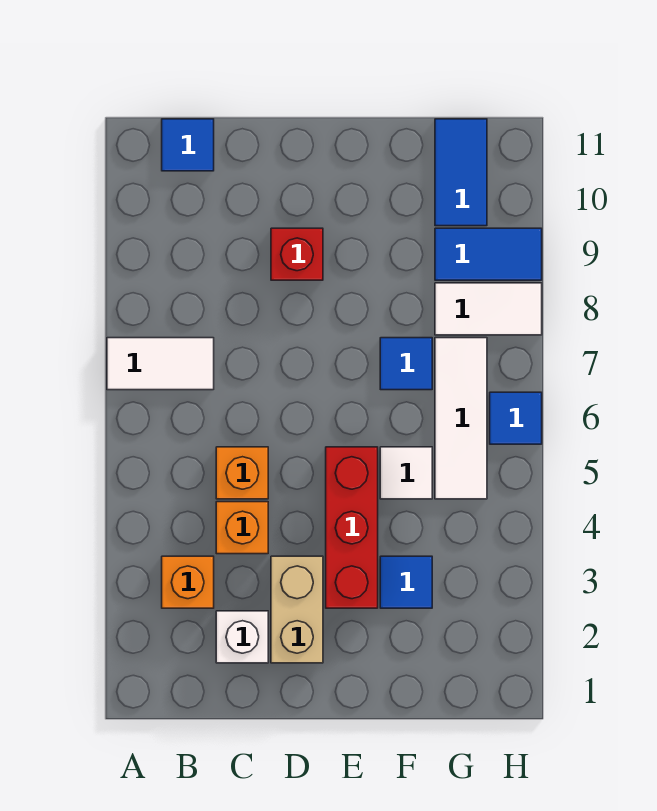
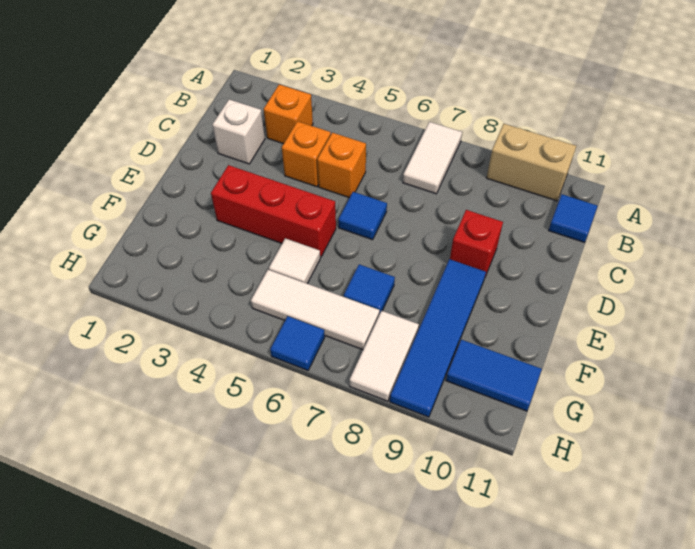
tan 1x2 brick [271,556,323,663] -> tan 1x2 brick moved to [487,124,576,201]
blue 1x1 tile [380,556,432,608] -> blue 1x1 tile moved to [338,192,387,240]
blue 1x2 tile [435,228,542,280] -> blue 1x4 tile [390,259,486,417]

